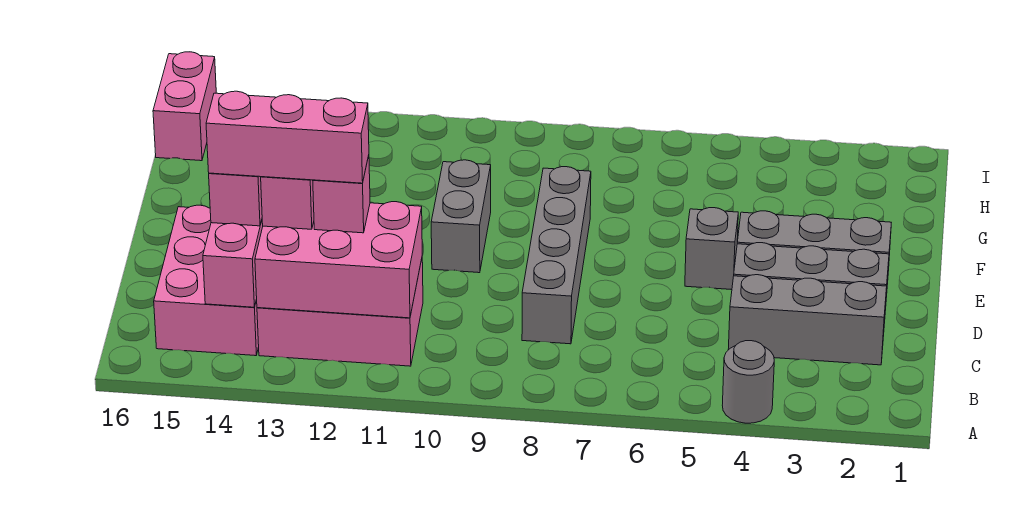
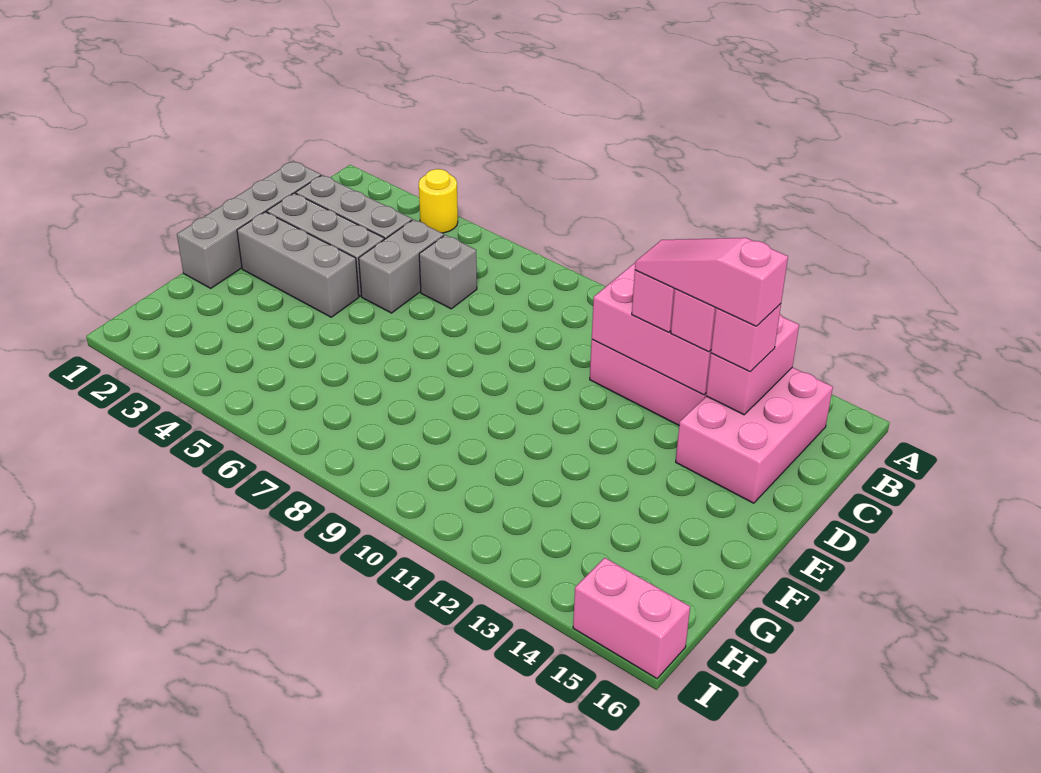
grey 1x1 round brick [722,341,774,423] -> yellow 1x1 round brick [419,169,458,233]
grey 1x4 brick [522,167,591,344] -> grey 1x4 brick moved to [177,161,321,288]
pink 1x3 brick [206,91,369,183] -> pink 1x3 slope [635,238,788,326]
grey 1x1 brick [685,208,738,290] -> grey 1x1 brick moved to [419,235,477,309]
grey 1x2 brick [431,160,491,273] -> grey 1x2 brick moved to [359,219,444,313]
pink 1x2 brick [153,52,216,161] -> pink 1x2 brick turned to [573,558,690,678]

